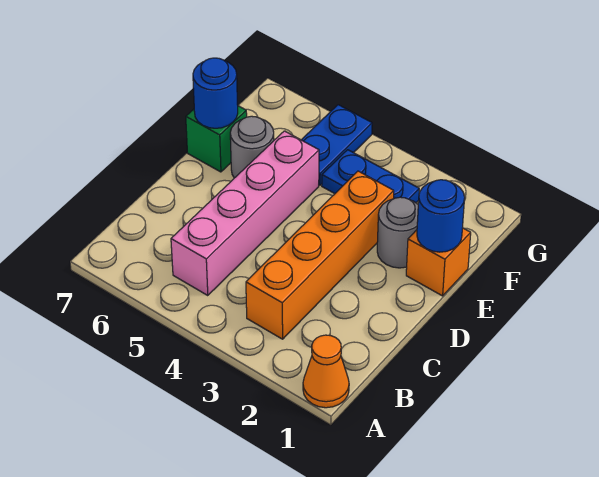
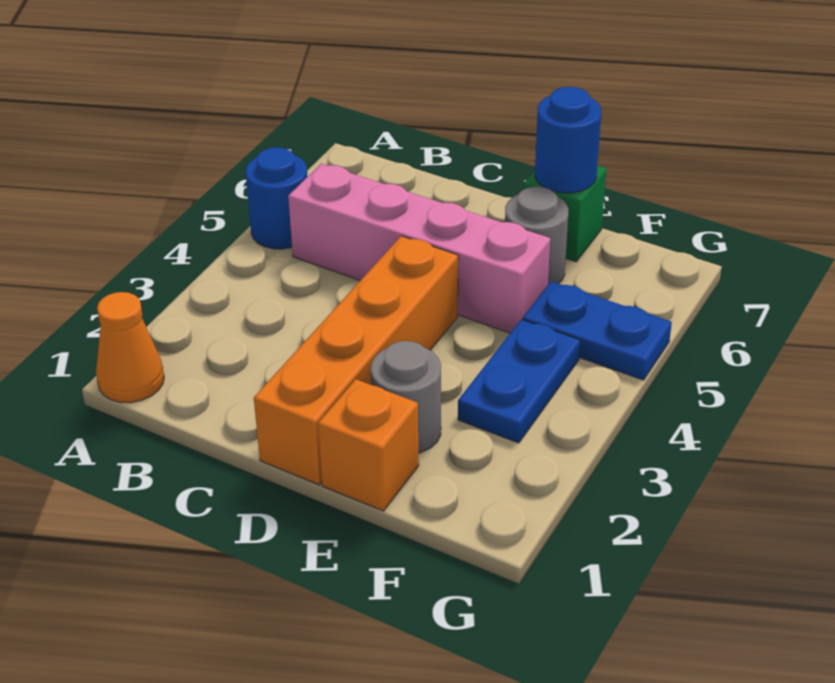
orange 1x4 brick [246,171,394,339] -> orange 1x4 brick turned to [254,236,458,485]
blue 1x1 round brick [417,180,465,252] -> blue 1x1 round brick moved to [246,147,307,249]

